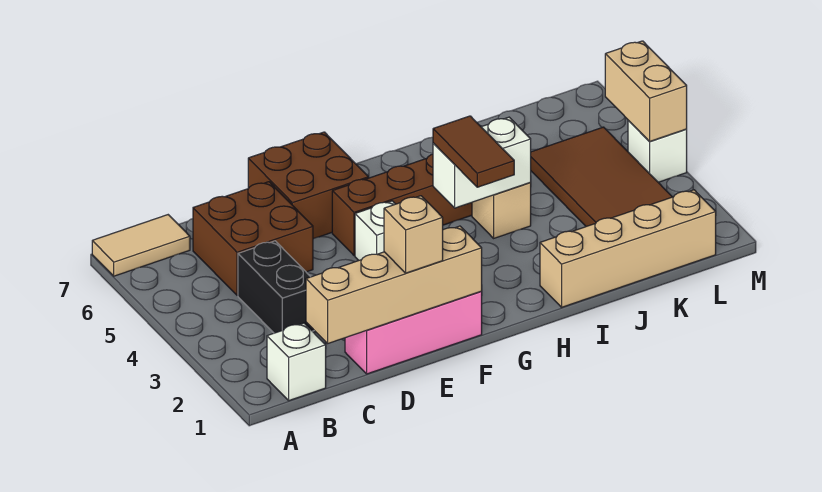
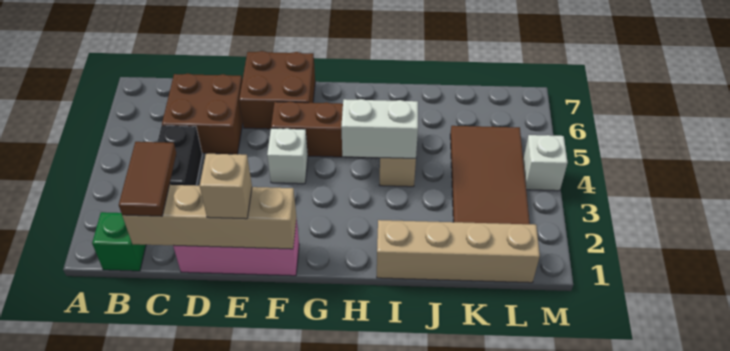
tan 1x2 tile [92,215,190,276] -> none
white 1x1 brick [267,323,326,401] -> green 1x1 brick [92,212,146,271]
brown 1x2 tile [433,116,514,187] -> brown 1x2 tile moved to [119,142,176,216]
tan 1x2 brick [605,41,687,142] -> none

